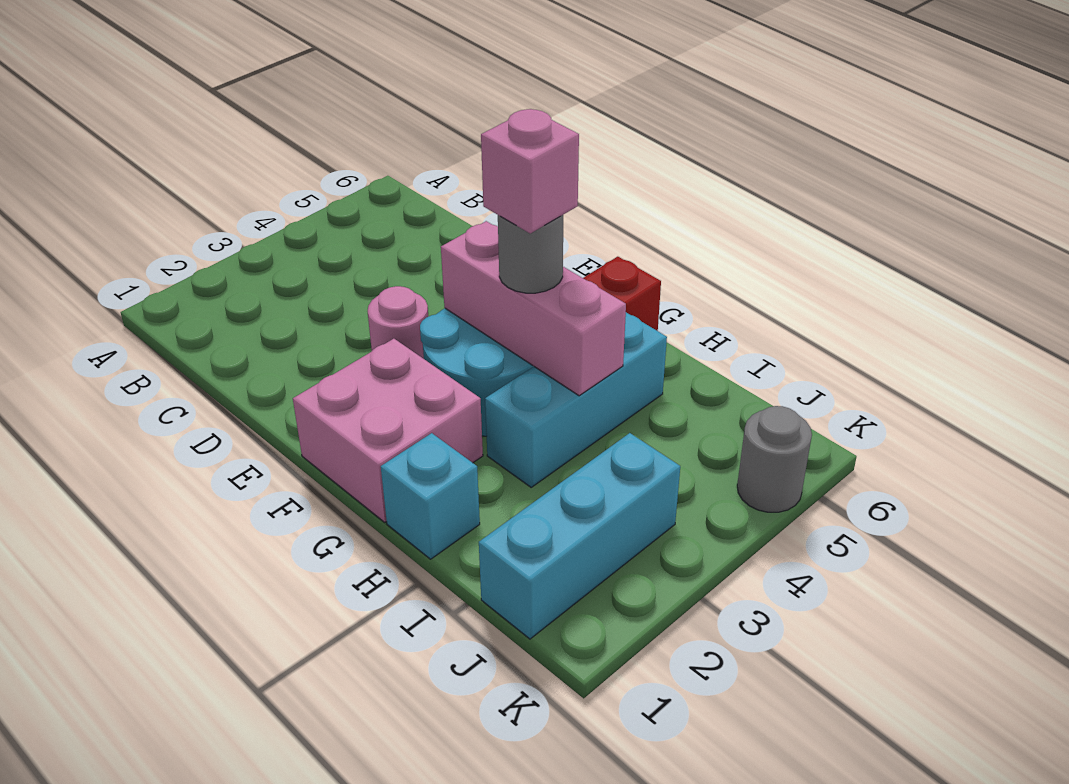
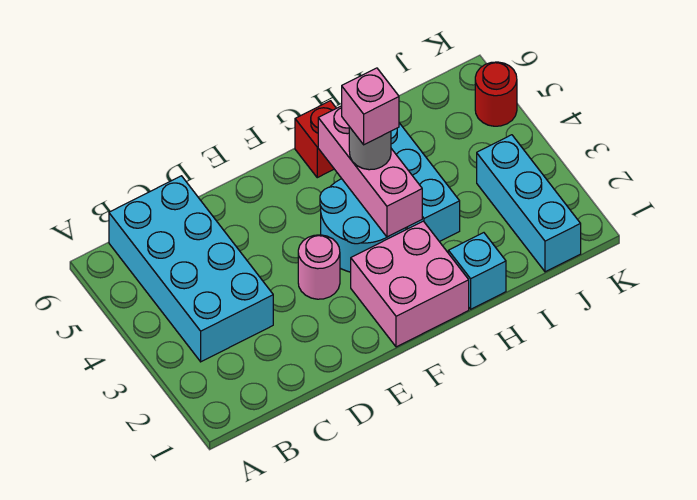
none -> cyan 2x4 brick [109,176,273,362]
pink 1x3 brick [441,221,626,396] -> pink 1x3 brick turned to [318,106,422,237]
grey 1x1 round brick [737,406,812,512] -> red 1x1 round brick [475,62,517,126]

